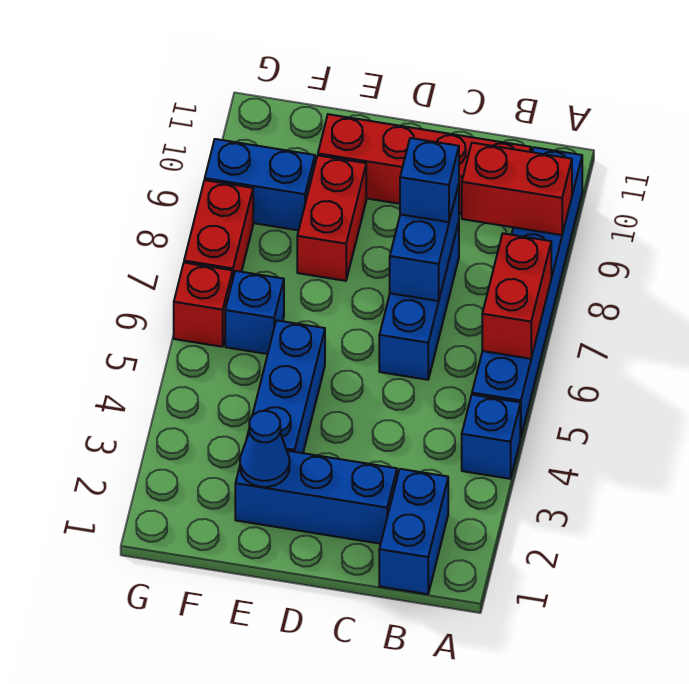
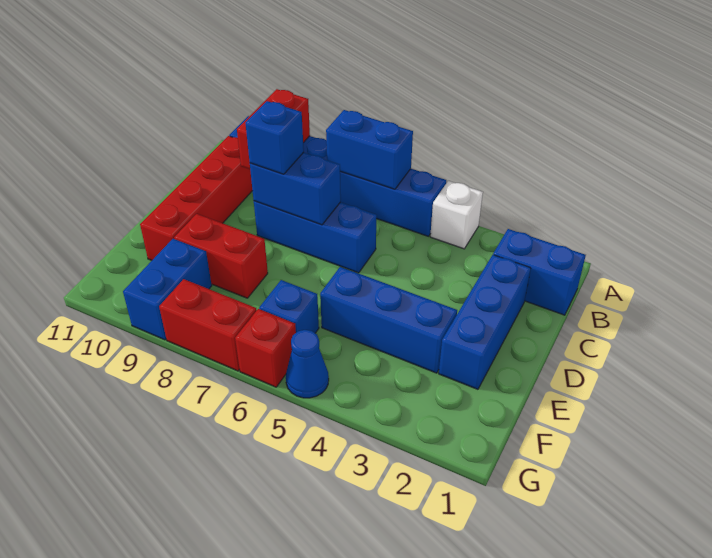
blue 1x1 brick [462,395,520,479] -> white 1x1 brick [430,181,483,249]
red 1x2 brick [482,233,551,359] -> blue 1x2 brick [326,110,413,189]
blue 1x1 cone [240,411,290,487] -> blue 1x1 cone moved to [286,330,329,398]

